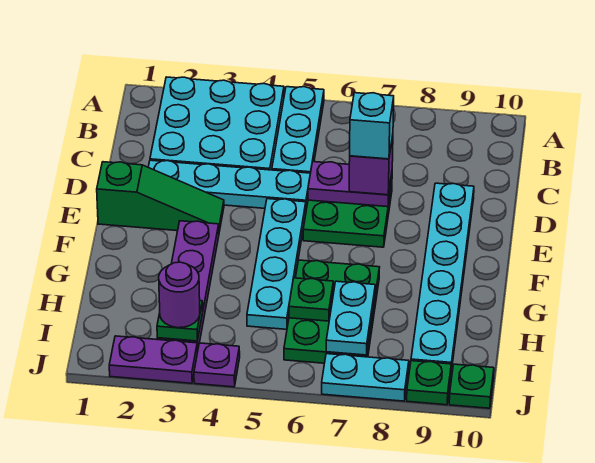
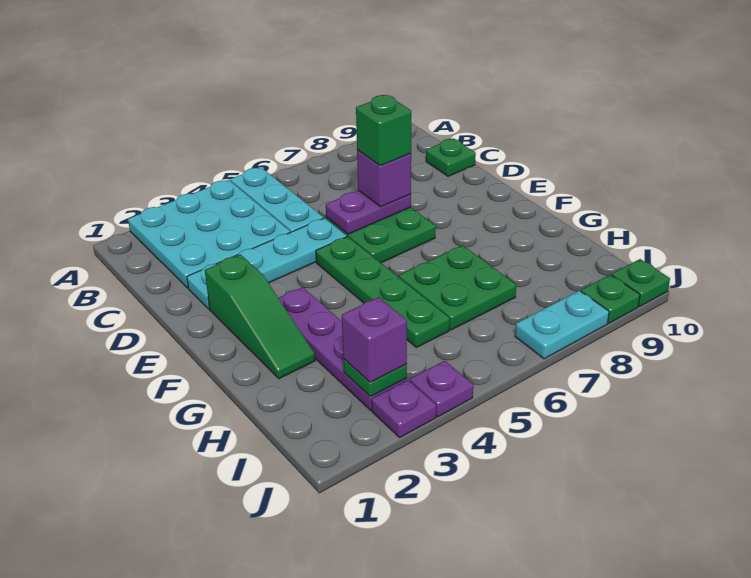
cyan 1x1 brick [350,93,394,159] -> green 1x1 brick [356,95,411,166]
cyan 1x6 plate [411,183,474,371] -> none
green 1x3 slope [97,162,224,232] -> green 1x3 slope turned to [205,255,315,379]
cyan 1x4 plate [247,199,306,329] -> green 1x4 plate [316,237,450,348]
green 2x3 plate [284,260,380,363] -> green 2x2 plate [399,245,516,330]
green 1x1 plate [289,278,333,321] -> green 1x1 plate moved to [426,139,476,176]
cyan 1x2 plate [326,281,375,355] -> none
purple 1x1 round brick [159,262,200,328] -> purple 1x1 brick [342,297,407,382]
purple 1x2 plate [109,336,197,383] -> purple 1x1 plate [372,380,436,437]

